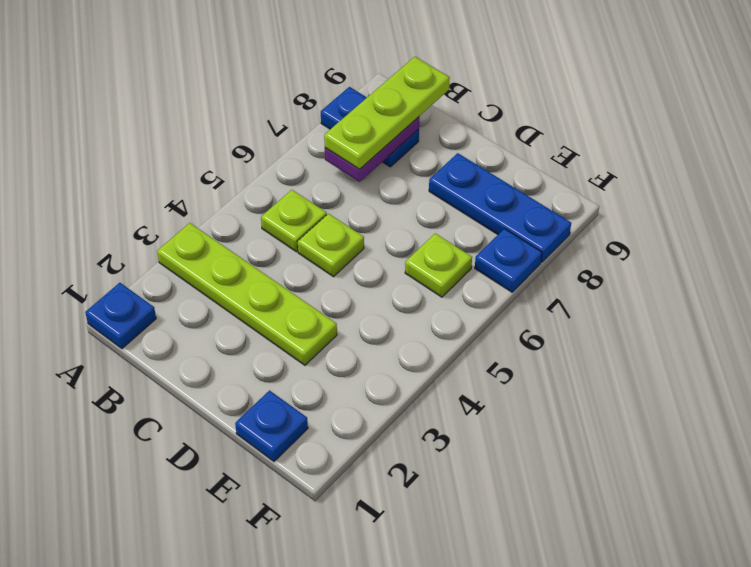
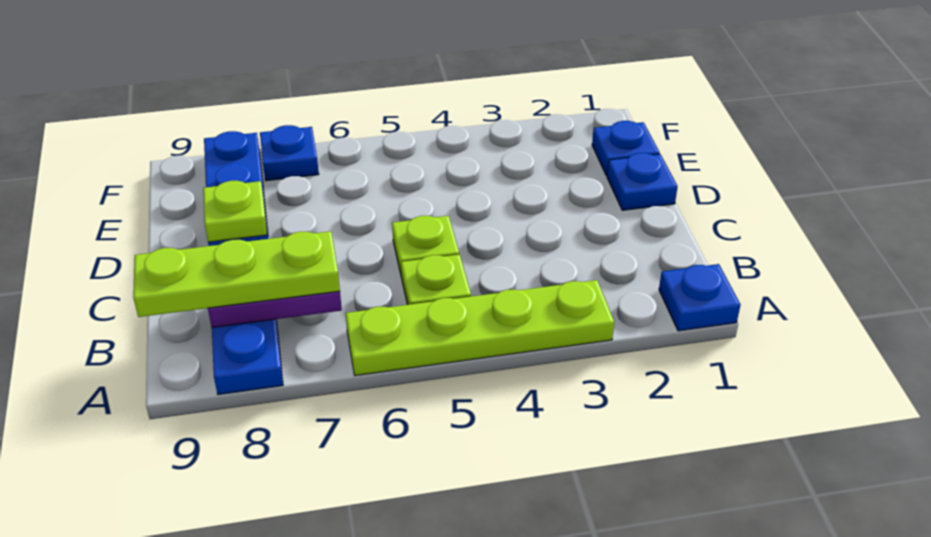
lime 1x4 plate [157,223,337,365] -> lime 1x4 plate turned to [345,280,614,376]
none -> blue 1x1 plate [607,153,678,210]
lime 1x1 plate [405,233,472,297] -> lime 1x1 plate moved to [203,181,267,242]

